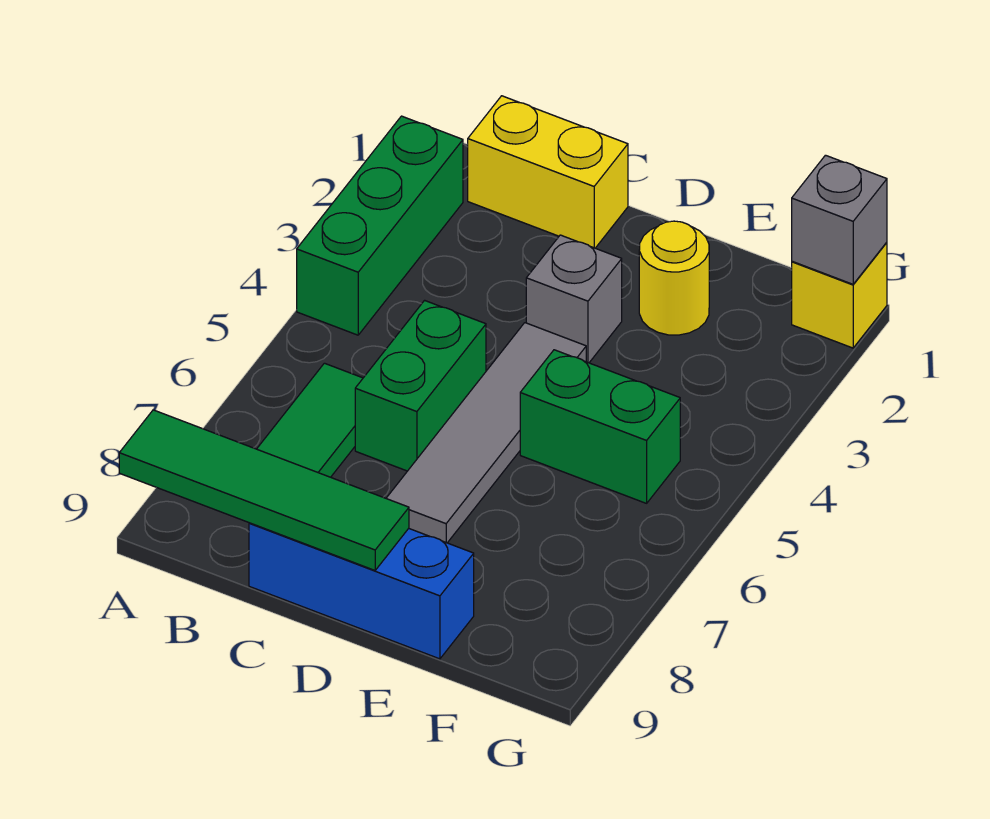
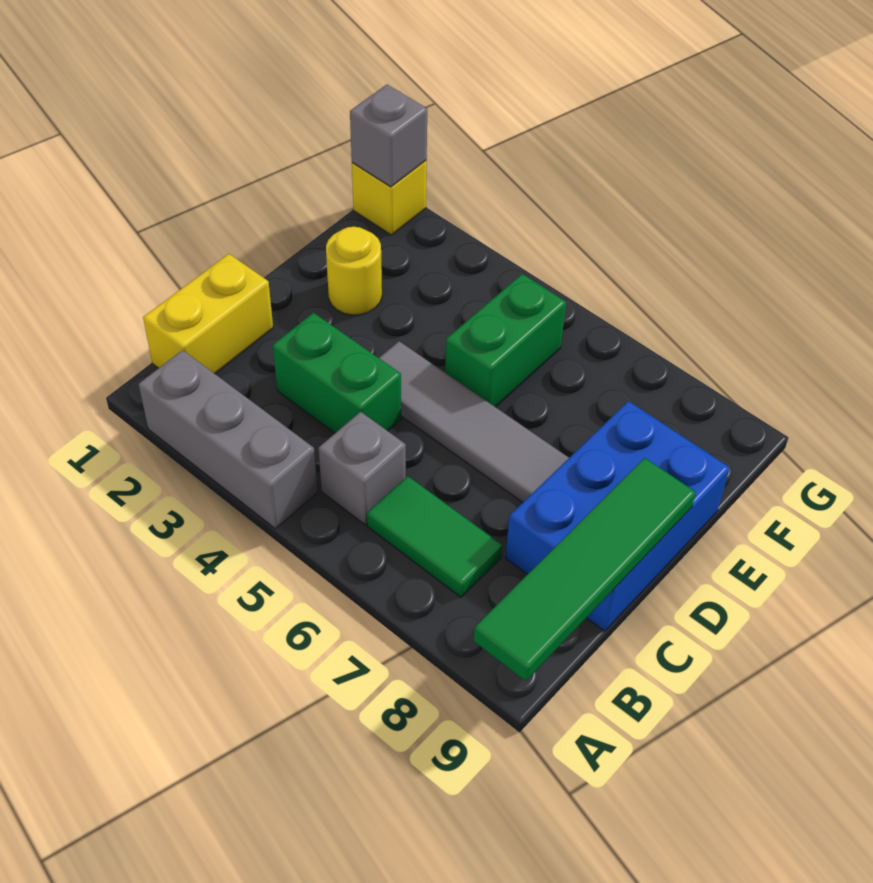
green 1x3 brick [297,116,463,335] -> grey 1x3 brick [139,350,317,529]
green 1x2 brick [355,300,486,471] -> green 1x2 brick moved to [273,313,401,433]
blue 1x3 brick [249,523,474,659] -> blue 2x3 brick [505,401,730,631]
grey 1x1 brick [526,235,622,363] -> grey 1x1 brick moved to [318,412,406,525]

